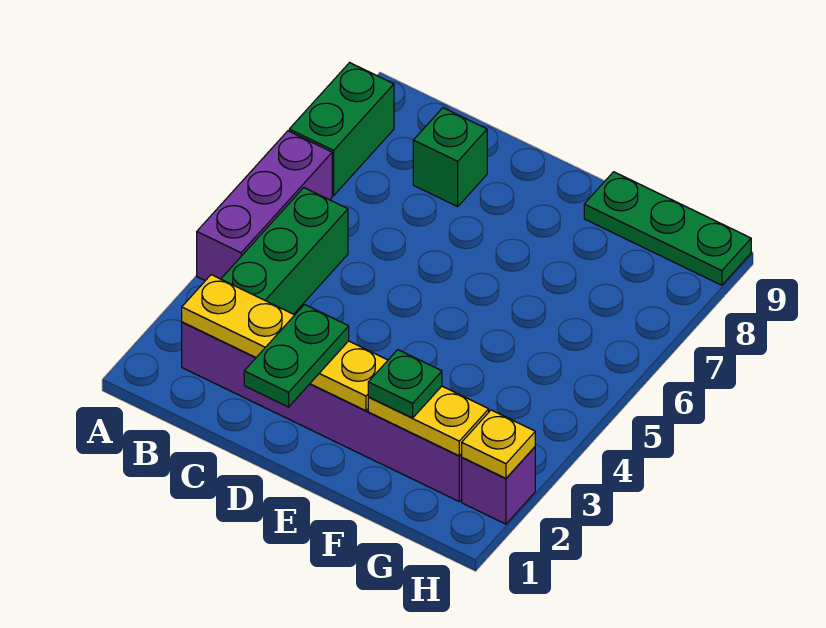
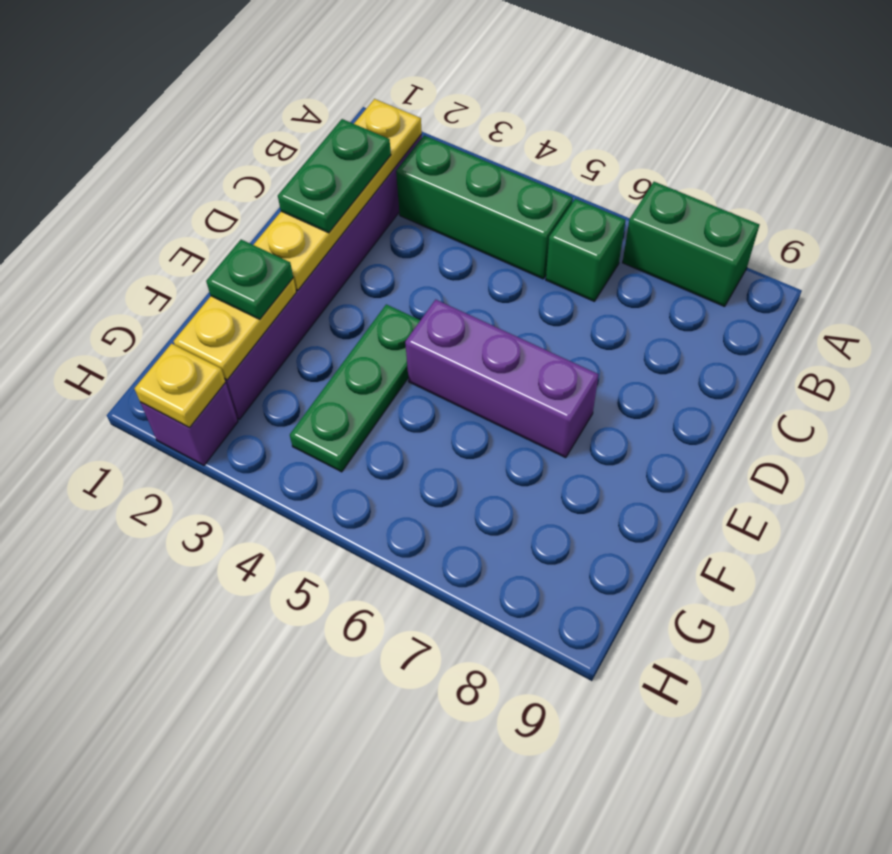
purple 1x3 brick [197,131,332,281] -> purple 1x3 brick moved to [405,300,599,458]
green 1x1 brick [413,108,487,207] -> green 1x1 brick moved to [546,199,626,301]
green 1x2 plate [244,305,349,407] -> green 1x2 plate turned to [278,119,391,233]
green 1x3 plate [584,172,751,285] -> green 1x3 plate moved to [290,304,420,472]

